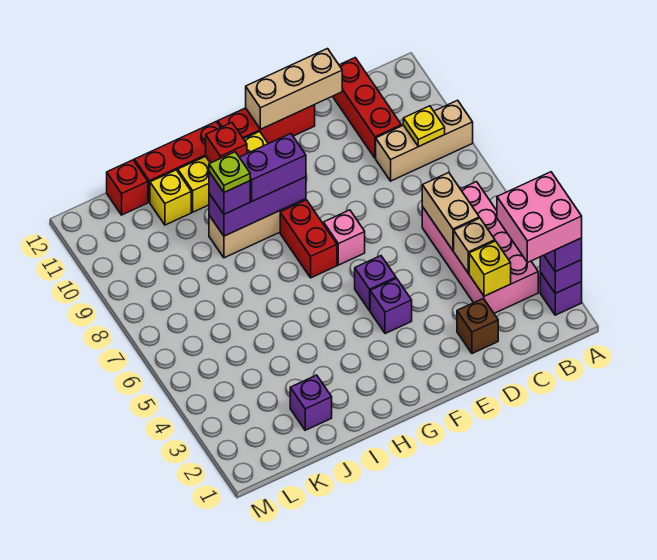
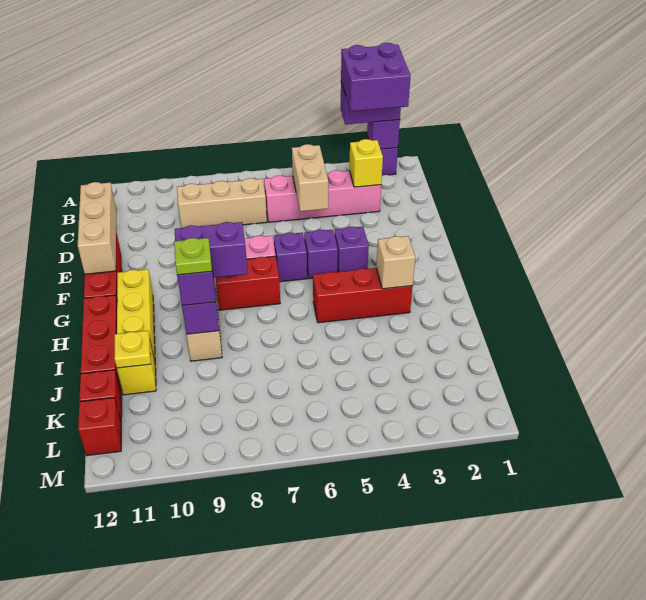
pink 2x2 brick [497,172,582,263] -> purple 2x2 brick [341,43,410,111]
tan 1x3 brick [376,100,473,181] -> tan 1x3 brick turned to [177,178,267,228]
pink 2x4 brick [422,182,538,313] -> pink 1x4 brick [264,170,381,222]
yellow 1x1 plate [403,106,445,147] -> yellow 1x1 plate moved to [114,331,151,368]
tan 1x1 brick [454,218,495,274] -> tan 1x1 brick moved to [376,236,415,289]
tan 1x2 brick [422,173,479,250] -> tan 1x2 brick turned to [292,144,328,211]
red 1x3 brick [333,58,401,158] -> red 1x3 brick moved to [313,268,413,323]
brown 1x1 brick [457,298,498,353] -> none
purple 1x2 brick [239,134,306,201] -> purple 1x2 brick turned to [175,222,248,278]
red 1x1 brick [206,123,247,163] -> red 1x1 brick moved to [78,398,121,456]
purple 1x1 brick [290,375,332,430] -> purple 1x1 brick moved to [274,233,307,282]

